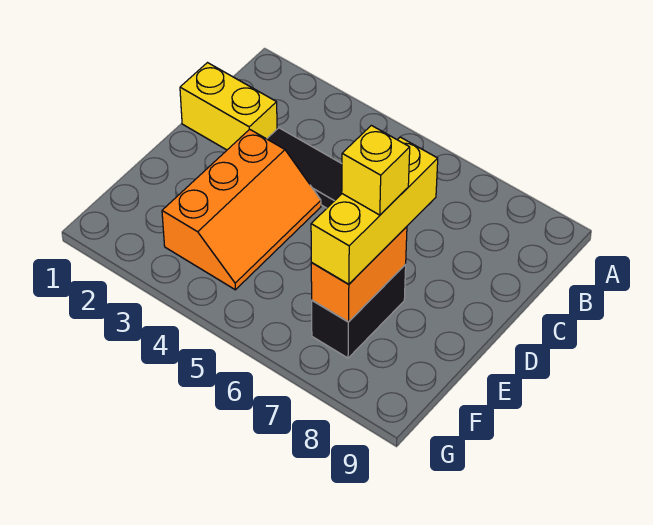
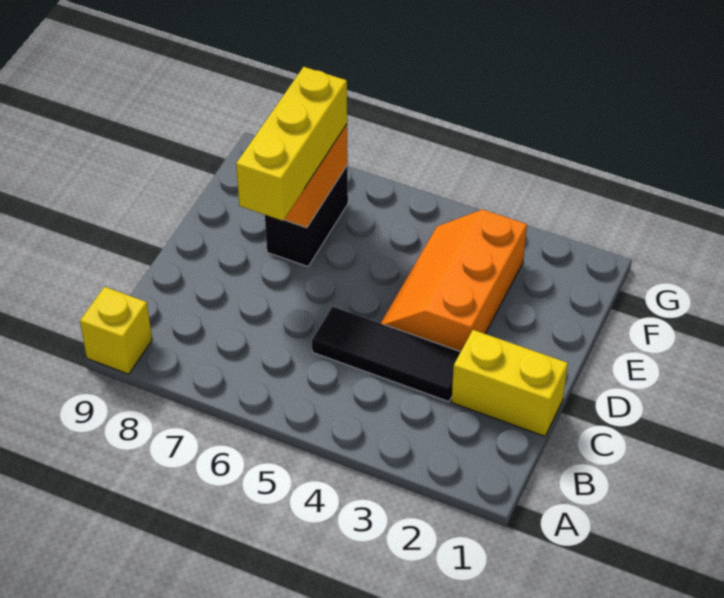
yellow 1x1 brick [342,125,410,215] -> yellow 1x1 brick moved to [80,287,152,374]

